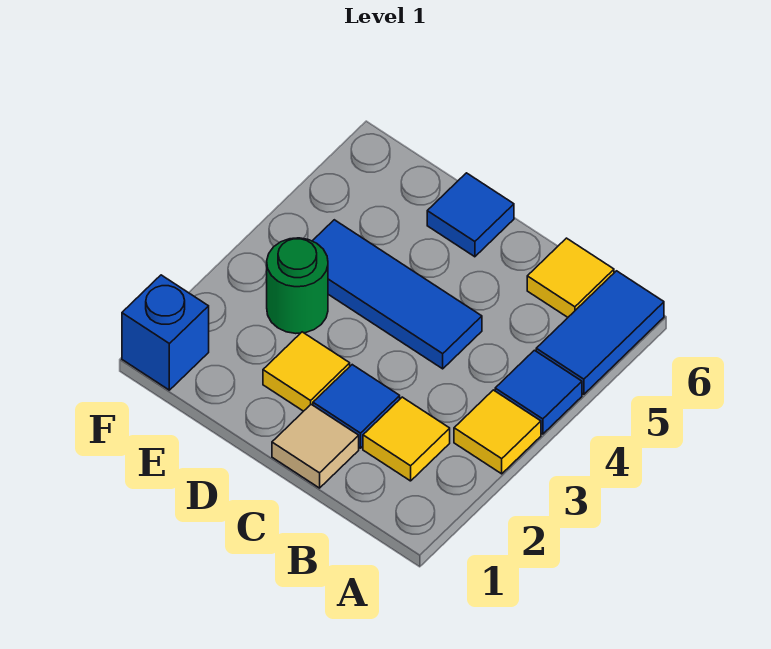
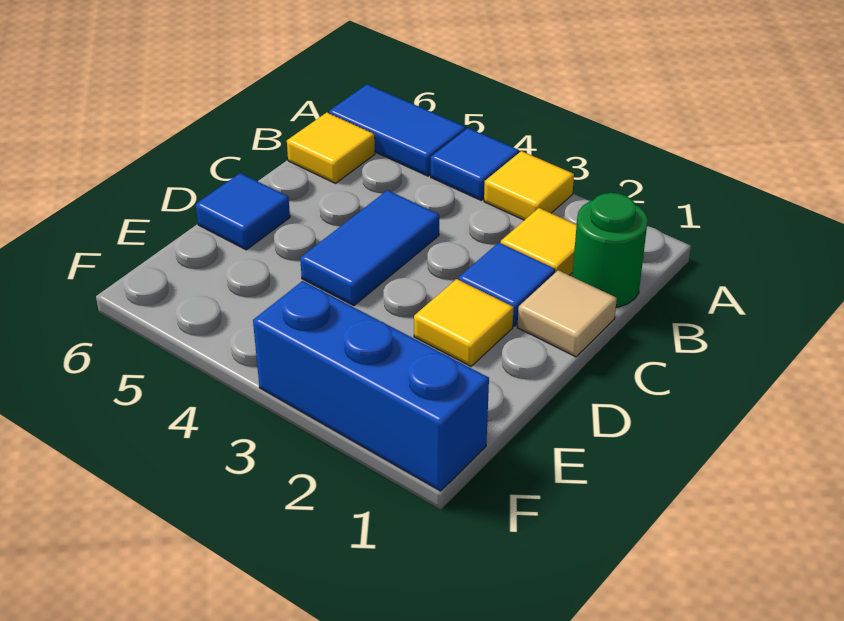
blue 1x3 tile [313,220,482,369] -> blue 1x2 tile [300,190,439,306]
green 1x1 round brick [267,238,328,334] -> green 1x1 round brick moved to [572,193,648,307]
blue 1x1 brick [122,275,209,390] -> blue 1x3 brick [253,281,489,491]

